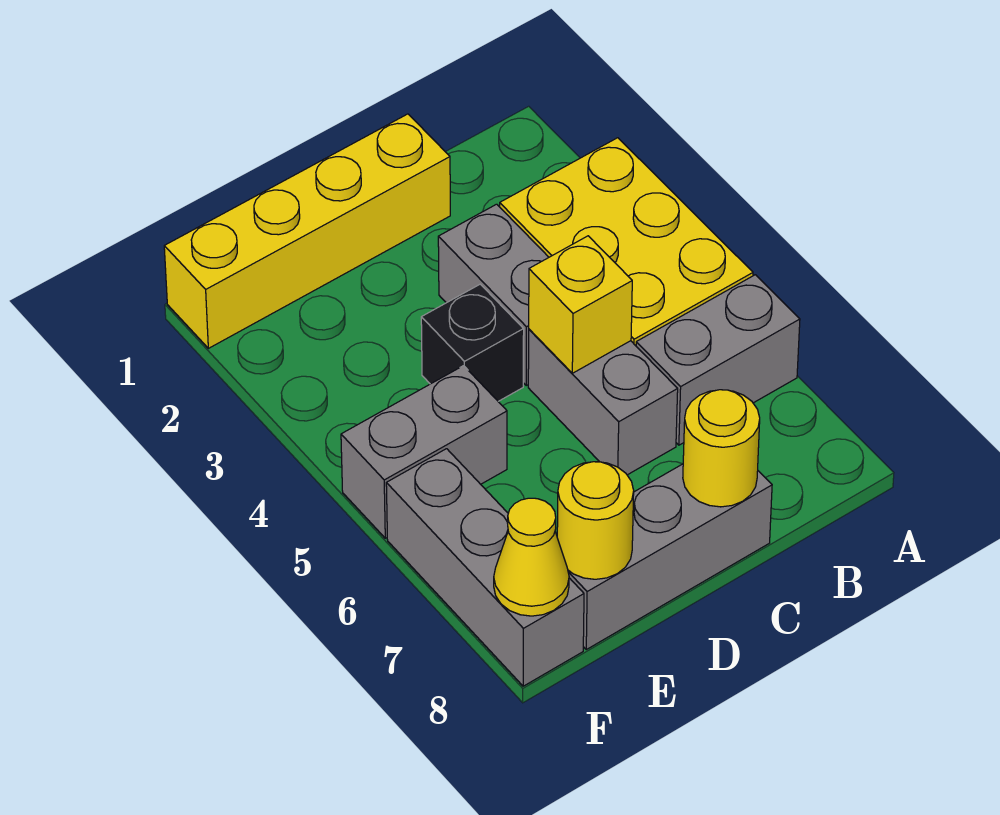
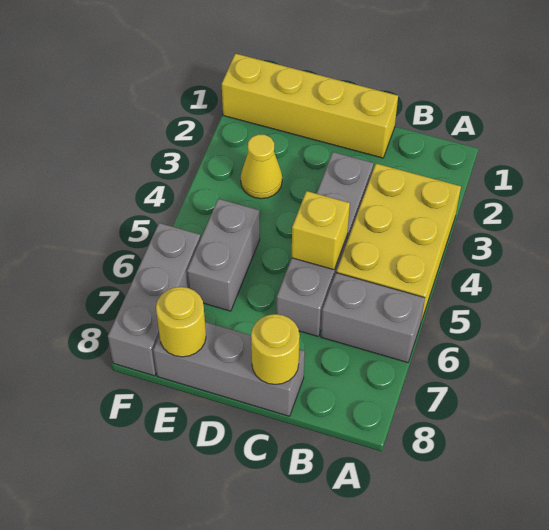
black 1x1 brick [421,284,524,401] -> none
grey 1x2 brick [341,366,507,538] -> grey 1x2 brick turned to [187,199,260,311]
yellow 1x1 cone [494,498,569,616] -> yellow 1x1 cone moved to [241,134,282,199]

